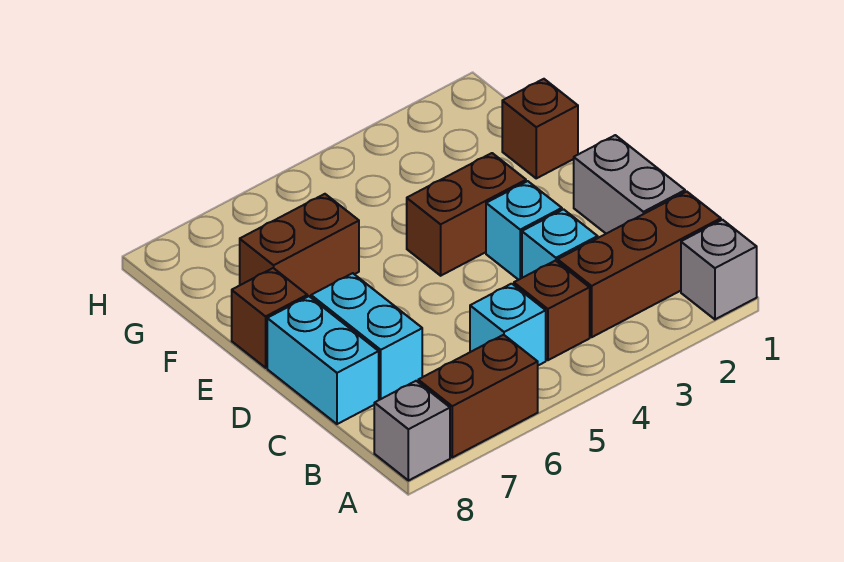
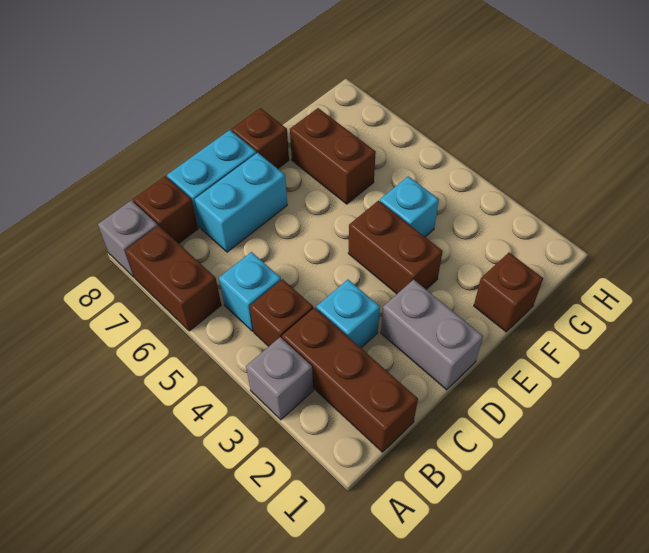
grey 1x1 brick [681,220,757,319] -> grey 1x1 brick moved to [246,337,313,420]
none -> brown 1x1 brick [133,176,198,244]
grey 1x2 brick [574,135,685,234] -> grey 1x2 brick turned to [381,280,483,390]
cyan 1x1 brick [486,181,562,280] -> cyan 1x1 brick moved to [380,176,439,237]

